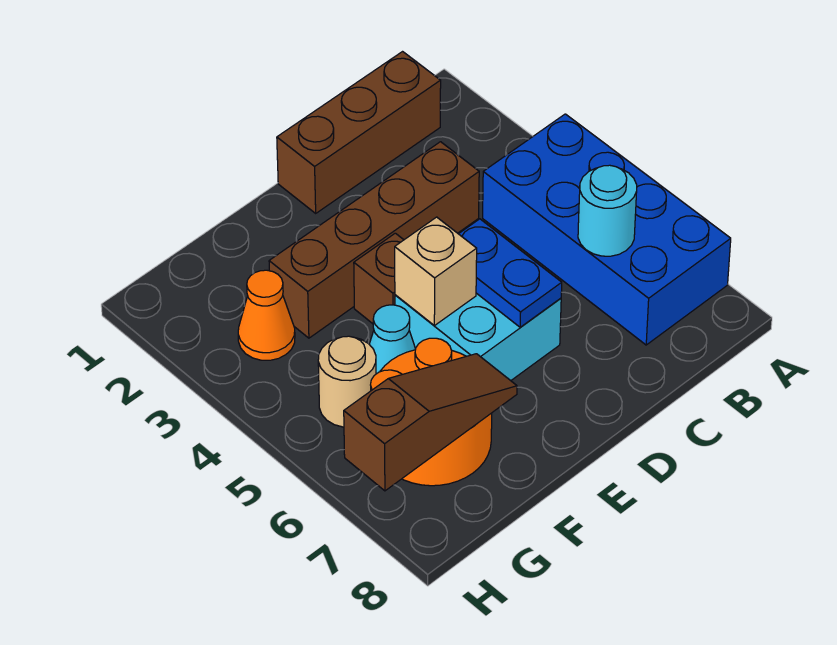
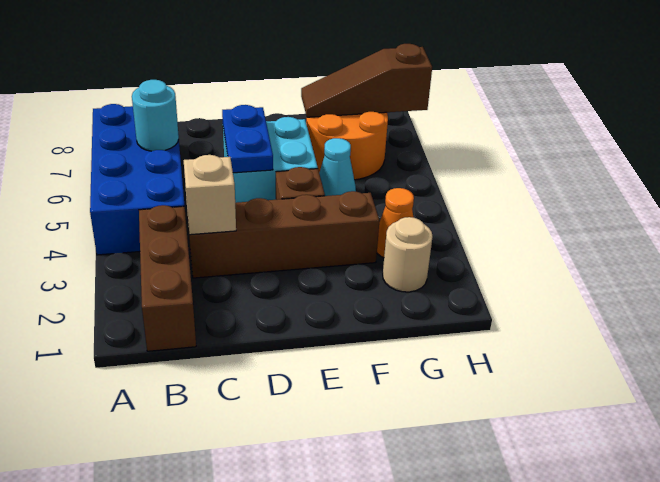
brown 1x3 brick [277,52,441,213] -> brown 1x3 brick turned to [139,205,196,351]
tan 1x1 brick [395,217,477,326] -> tan 1x1 brick moved to [184,155,236,235]
tan 1x1 round brick [318,336,376,427] -> tan 1x1 round brick moved to [383,217,432,292]

